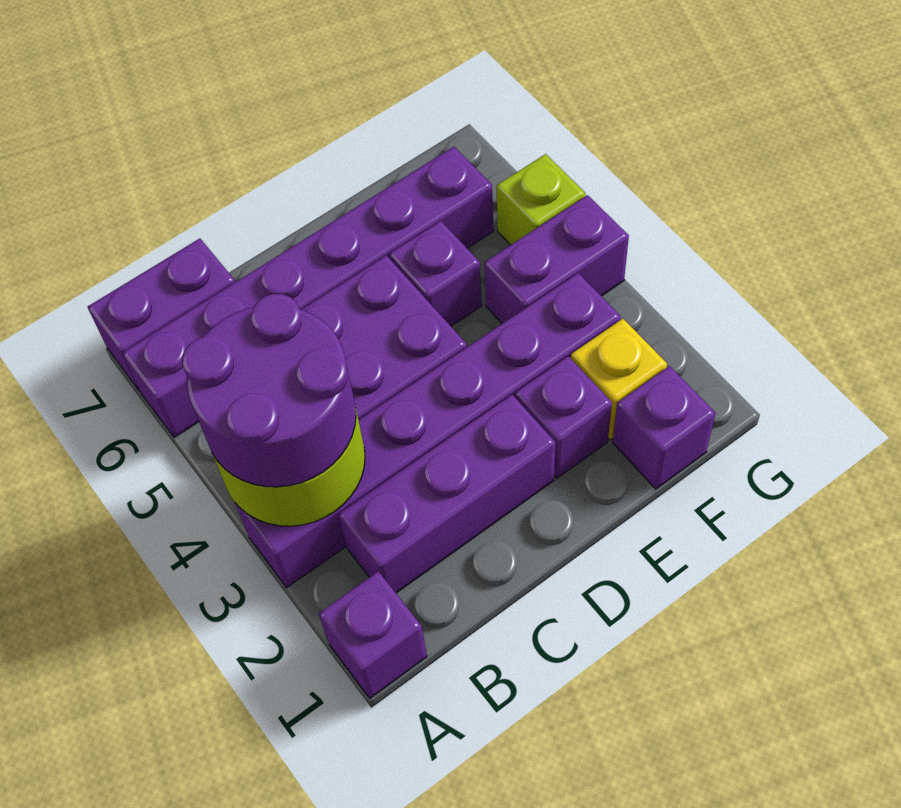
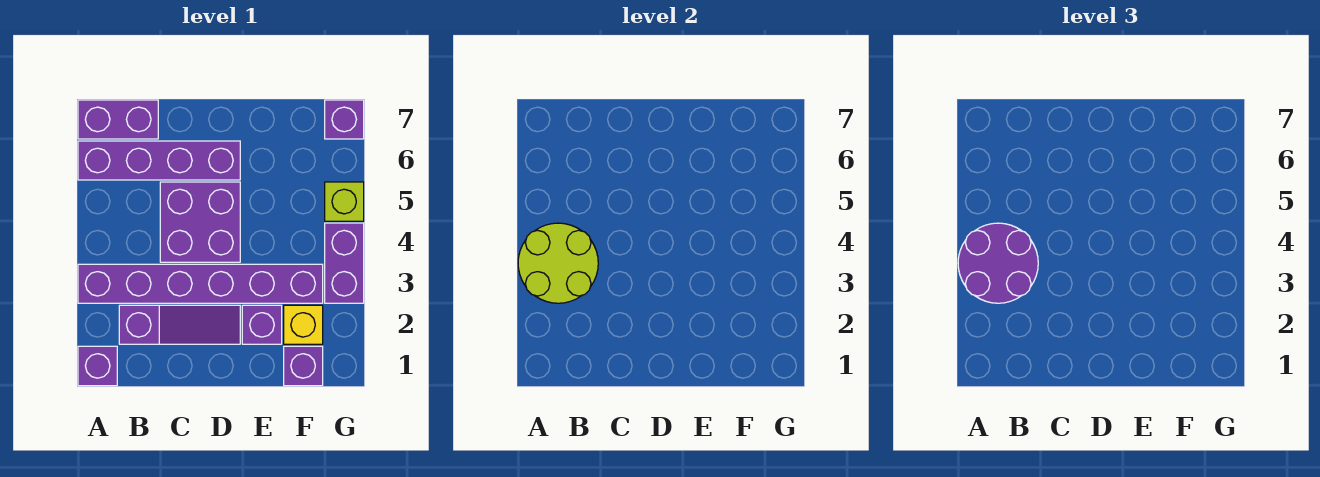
purple 1x6 brick [122,147,493,437] -> purple 1x4 brick [78,141,240,180]
purple 1x3 brick [338,395,555,593] -> purple 1x3 slope [119,305,240,344]
purple 1x1 brick [389,221,482,326] -> purple 1x1 brick moved to [325,100,364,139]
purple 1x2 brick [484,195,629,323] -> purple 1x2 brick turned to [325,223,364,303]

